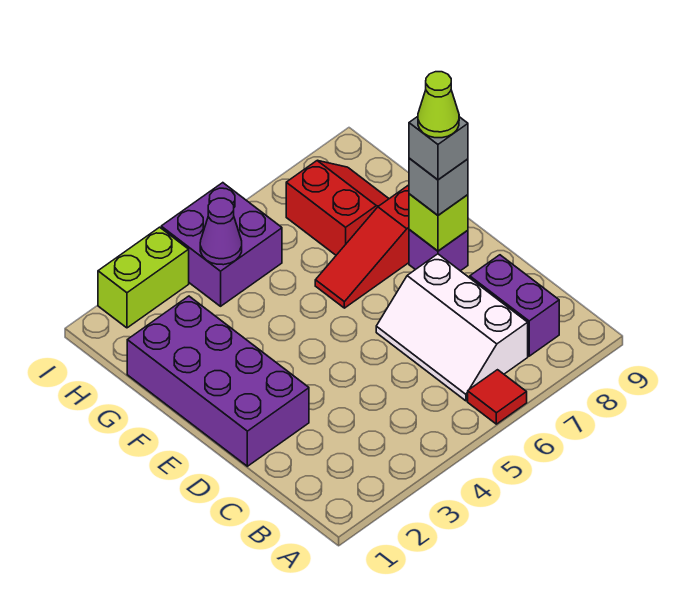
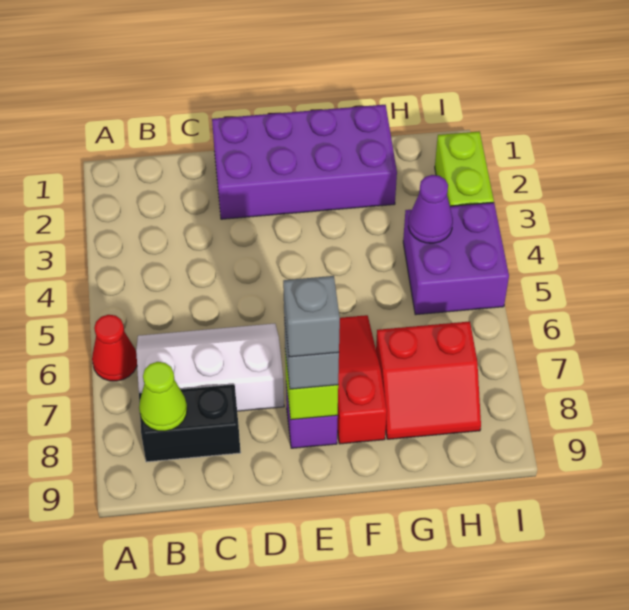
red 1x1 tile [468,370,527,424] -> red 1x1 cone [92,315,137,381]
purple 1x2 brick [470,255,559,356] -> black 1x2 brick [139,384,241,462]
lime 1x1 cone [418,72,459,138] -> lime 1x1 cone moved to [139,362,187,431]

